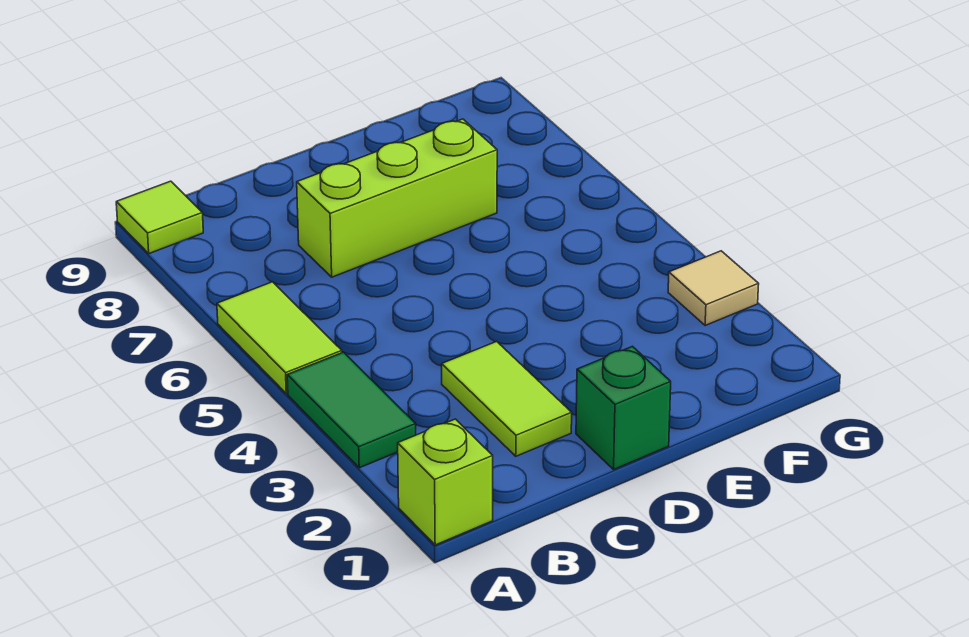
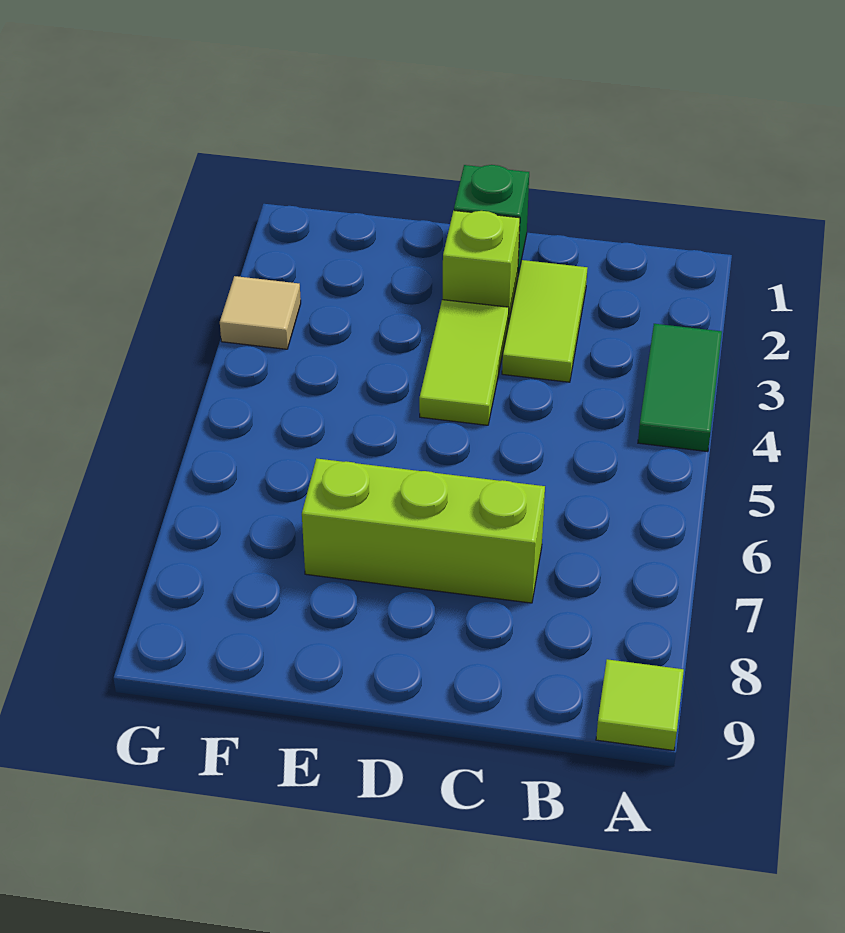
lime 1x1 brick [398,419,493,545] -> lime 1x1 brick moved to [442,211,520,324]
lime 1x2 tile [217,282,342,394] -> lime 1x2 tile moved to [419,300,509,425]

